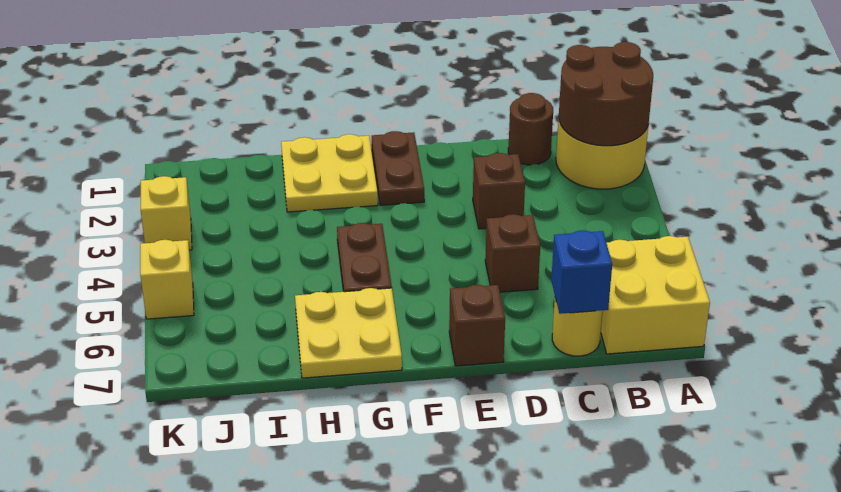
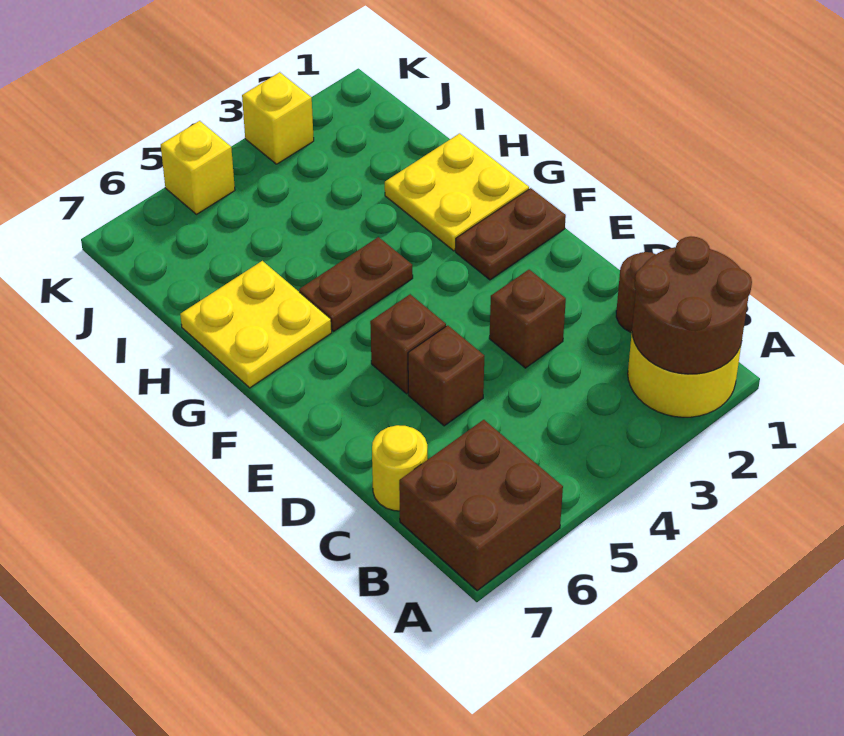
yellow 2x2 brick [601,236,710,354] -> brown 2x2 brick [399,420,563,591]
blue 1x1 brick [551,231,612,314] -> none
brown 1x1 brick [449,285,505,366] -> brown 1x1 brick moved to [370,294,446,394]

